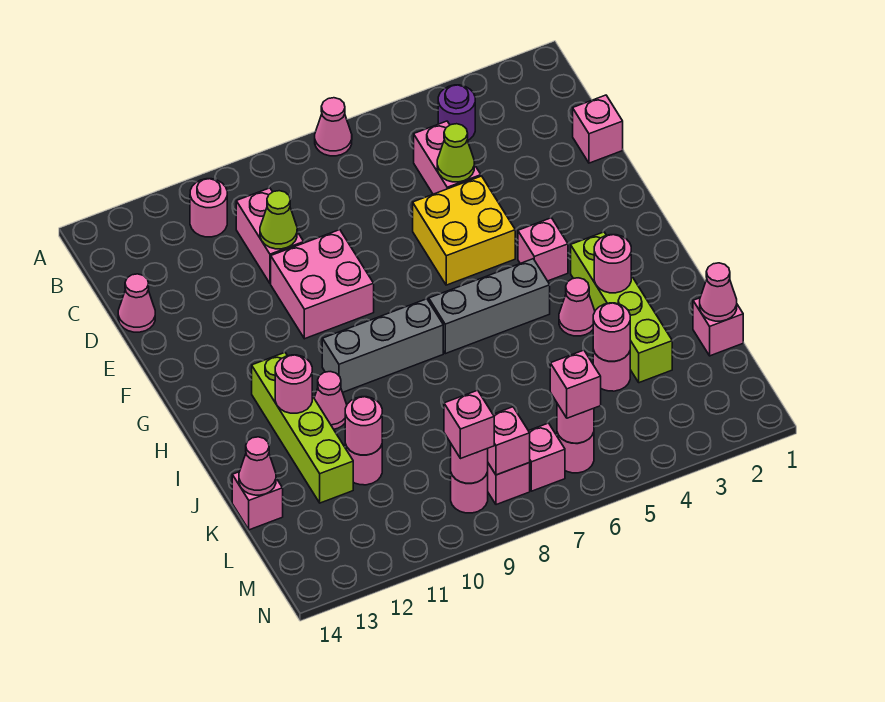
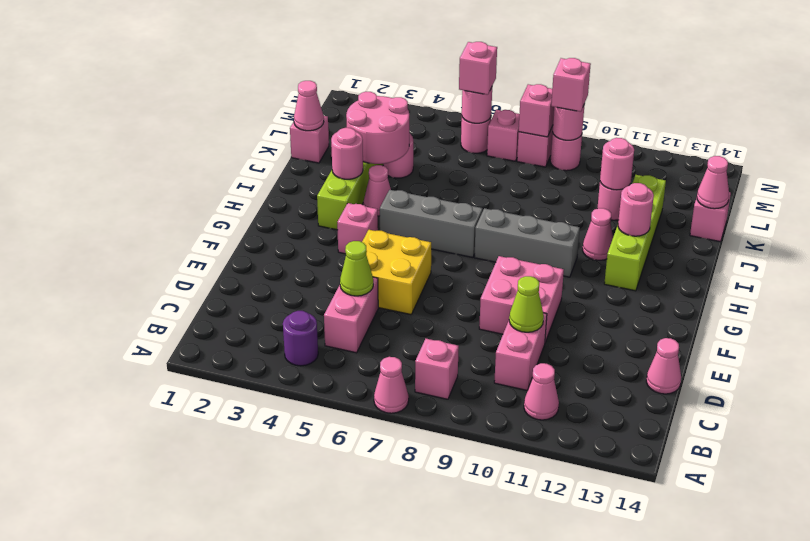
pink 1x1 round brick [190,179,227,237] -> pink 1x1 cone [524,363,559,420]
pink 1x1 brick [573,95,623,163] -> pink 1x1 brick moved to [415,339,459,399]
pink 1x1 round brick [593,303,630,361] -> pink 2x2 round brick [346,92,409,164]

